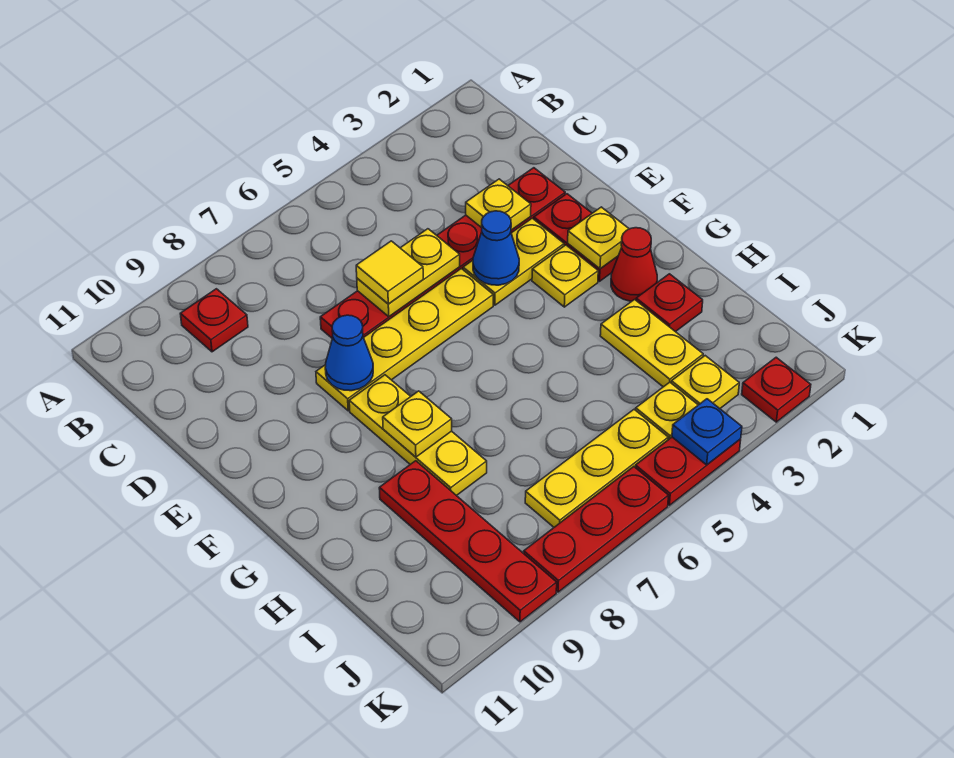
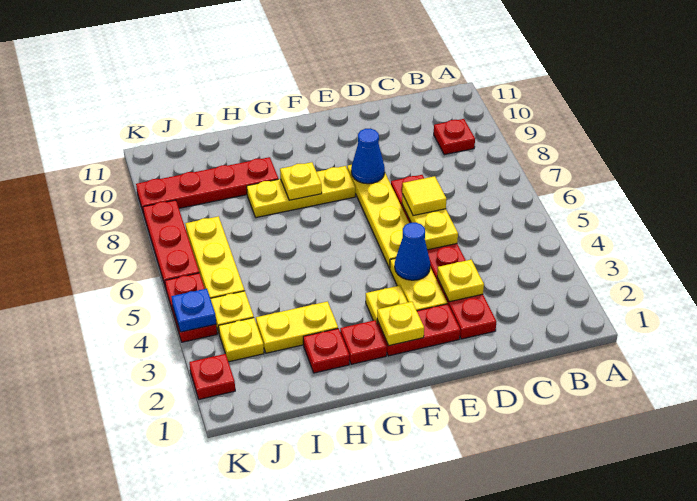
red 1x1 cone [611,228,657,301] -> red 1x1 plate [340,320,387,364]

